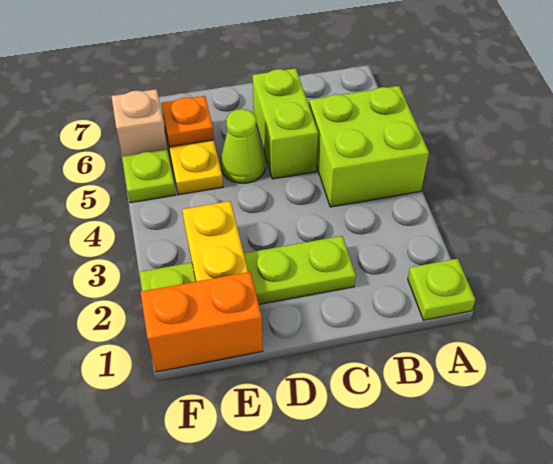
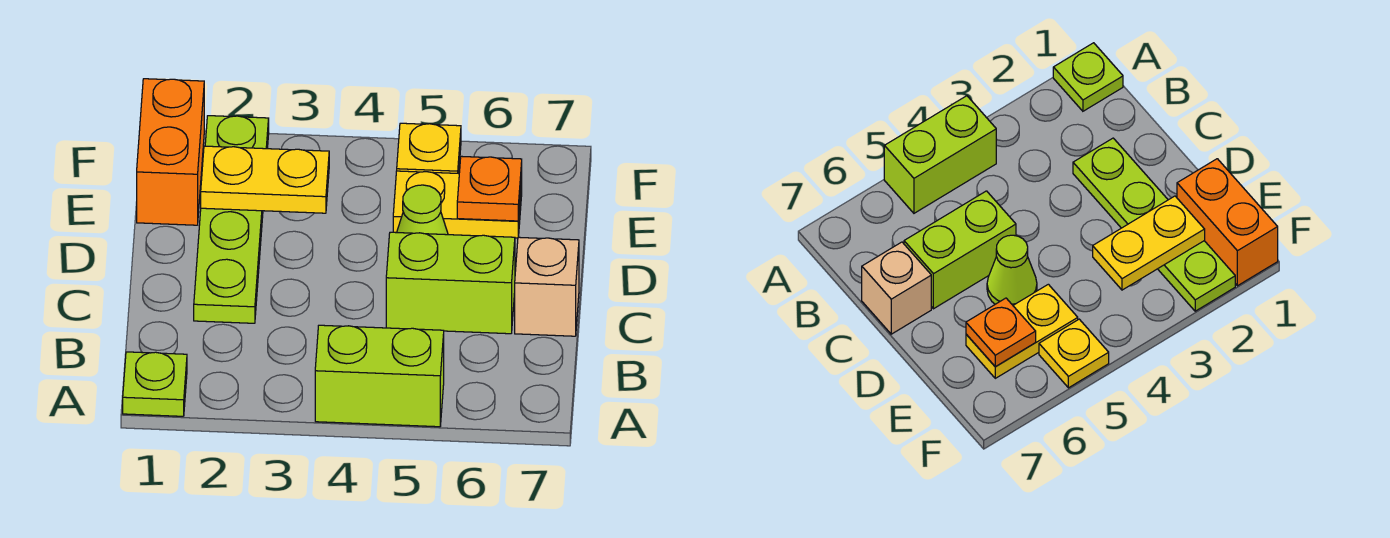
lime 2x2 brick [309,86,429,207] -> lime 1x2 brick [315,325,444,427]
lime 1x1 plate [122,150,176,203] -> yellow 1x1 plate [397,123,461,173]
tan 1x1 brick [112,89,167,157] -> tan 1x1 brick moved to [515,237,579,336]

